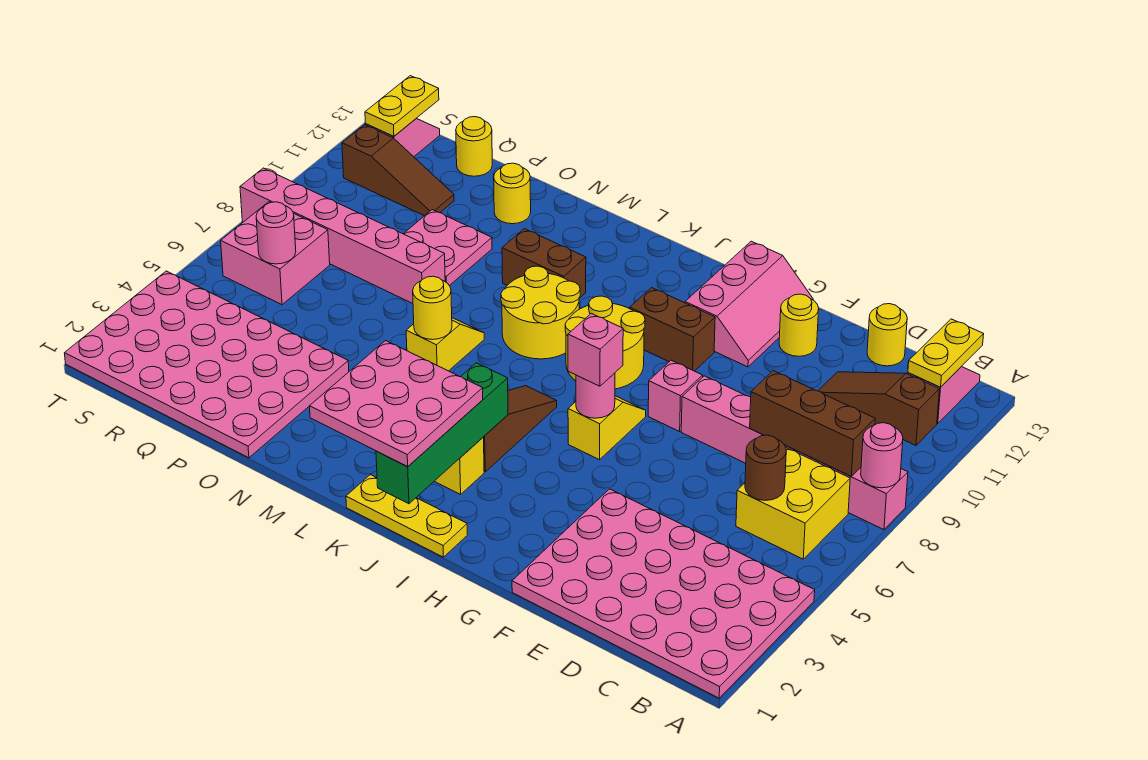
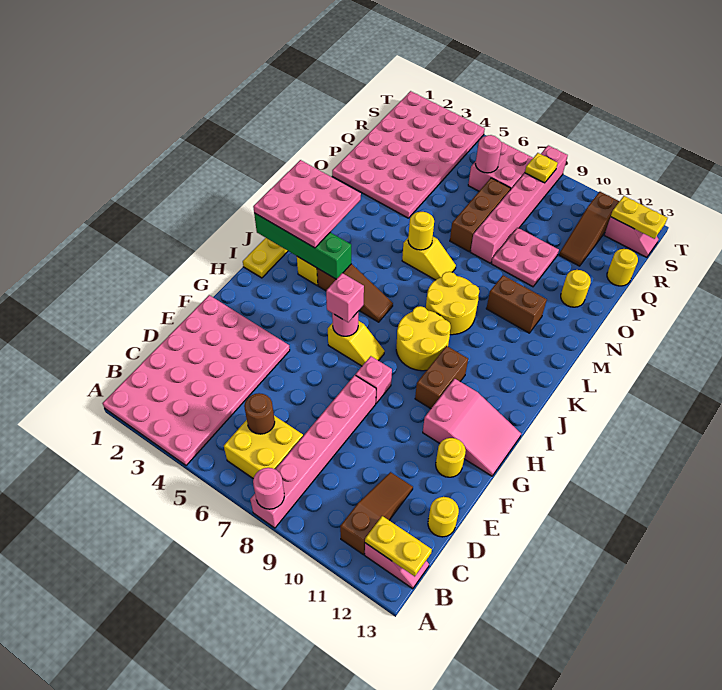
brown 1x3 brick [750,371,875,476] -> brown 1x3 brick moved to [450,178,511,251]
pink 2x3 slope [685,241,813,367] -> pink 2x3 slope turned to [423,379,521,476]
brown 1x2 brick [502,229,586,298] -> brown 1x2 brick turned to [486,275,547,333]
none -> yellow 1x1 plate [525,153,558,183]

